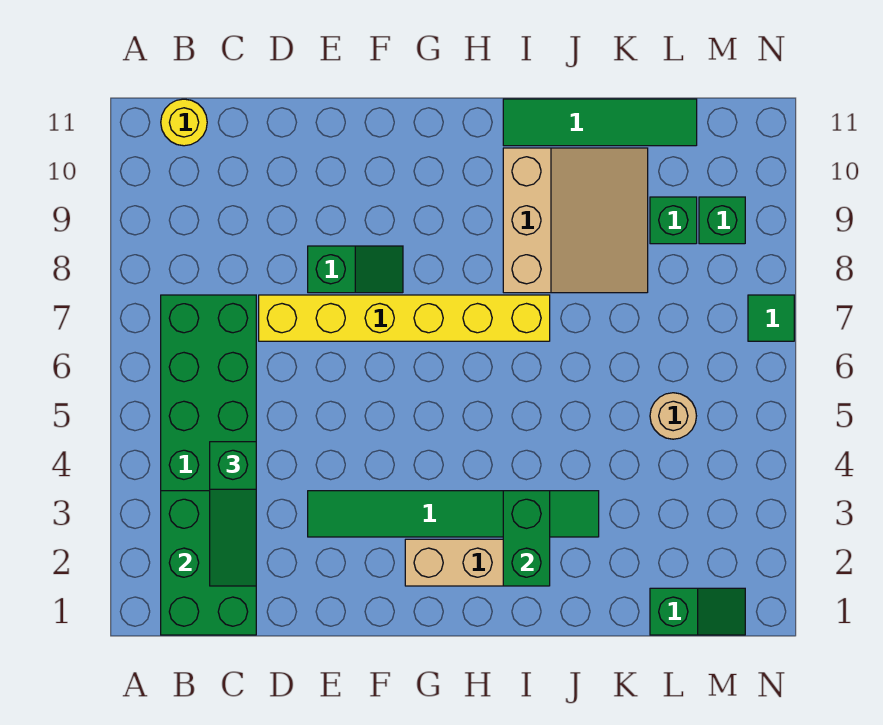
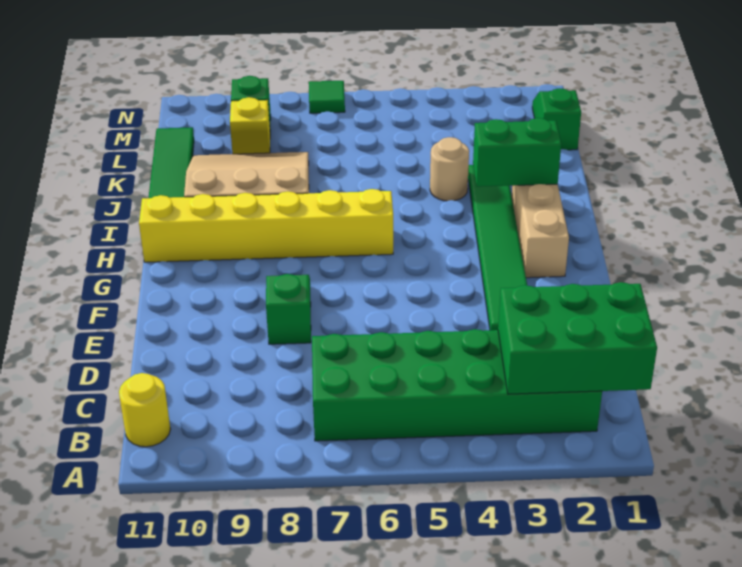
green 1x3 slope [210,442,256,586] -> none
yellow 1x6 brick [259,295,550,341] -> yellow 1x6 brick turned to [139,189,393,262]
tan 1x1 round brick [650,393,696,439] -> tan 1x1 round brick moved to [430,137,469,201]
green 1x1 brick [650,197,697,244] -> yellow 1x1 brick [230,97,270,154]

